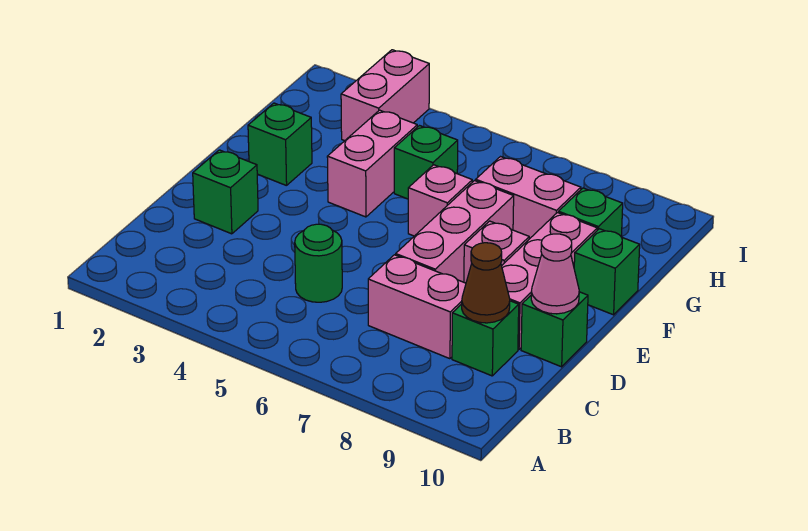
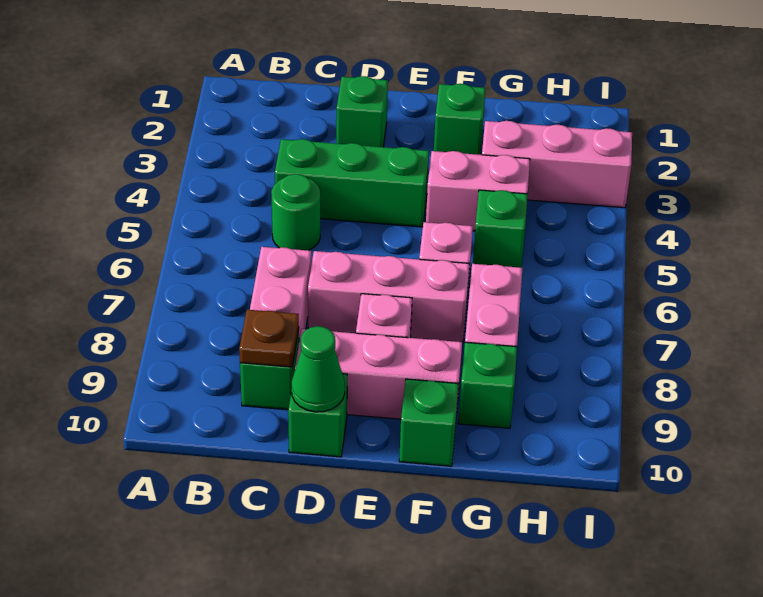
none -> green 1x3 brick [275,139,429,227]
brown 1x1 cone [462,243,510,323] -> brown 1x1 plate [239,310,299,367]
pink 1x1 cone [531,234,579,314] -> green 1x1 cone [291,326,345,412]
pink 1x2 brick [341,50,429,141] -> pink 1x3 brick [482,121,632,208]

